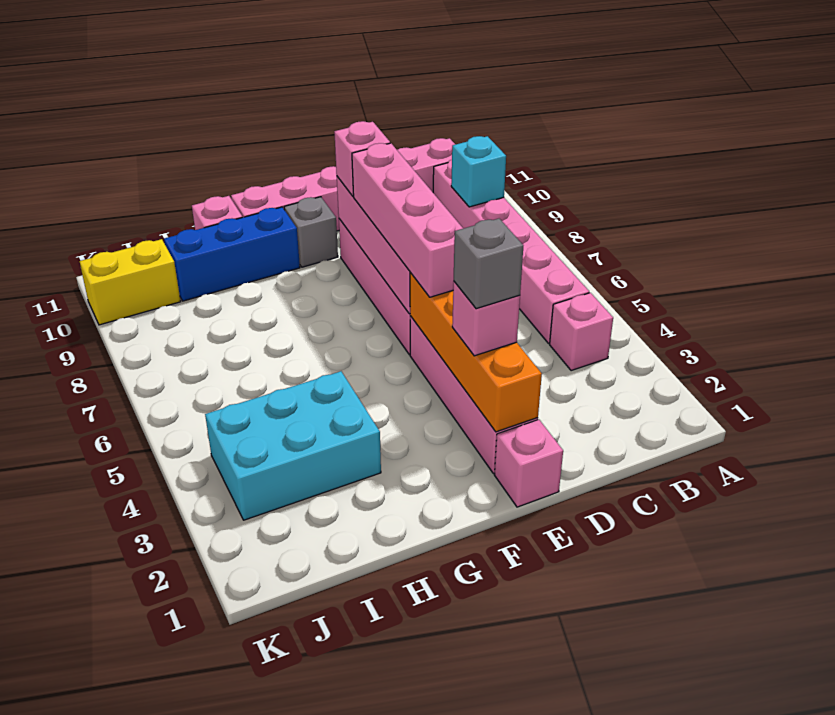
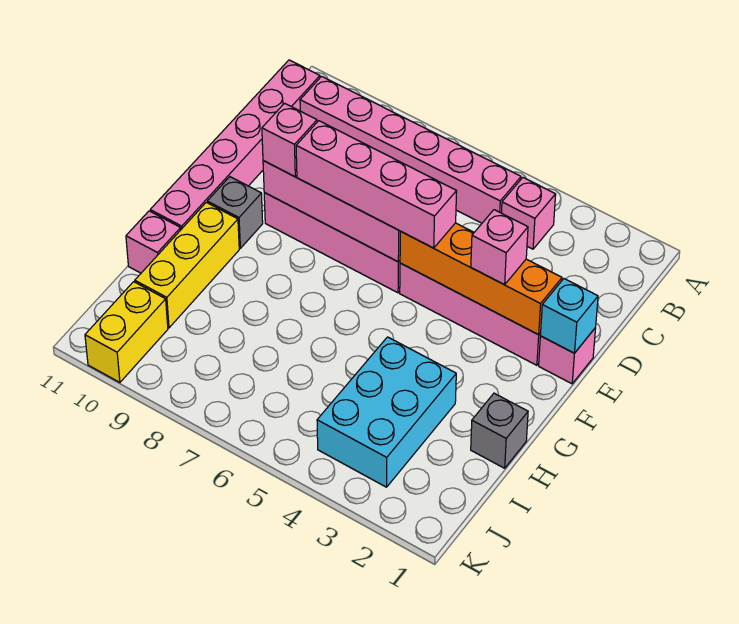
cyan 1x1 brick [451,136,506,207] -> cyan 1x1 brick moved to [540,279,598,353]
grey 1x1 brick [454,219,523,309] -> grey 1x1 brick moved to [471,393,528,468]
blue 1x3 brick [164,207,300,301] -> yellow 1x3 brick [135,202,239,328]

